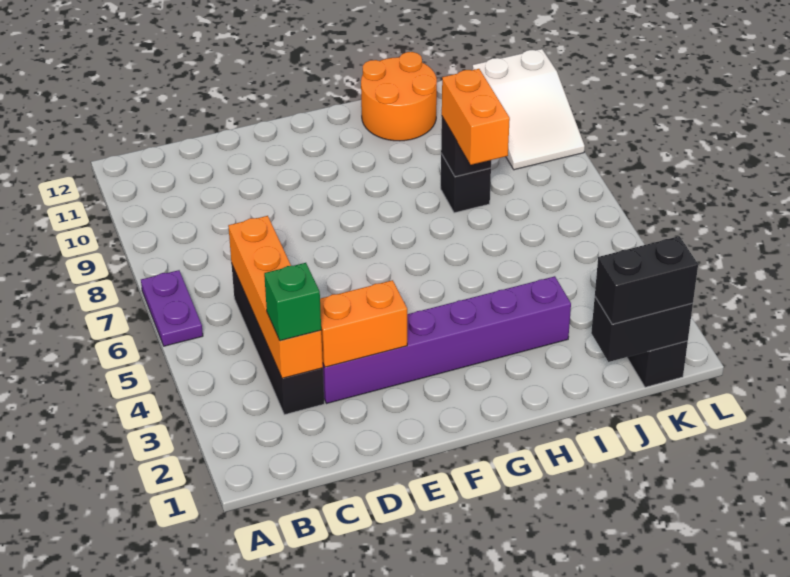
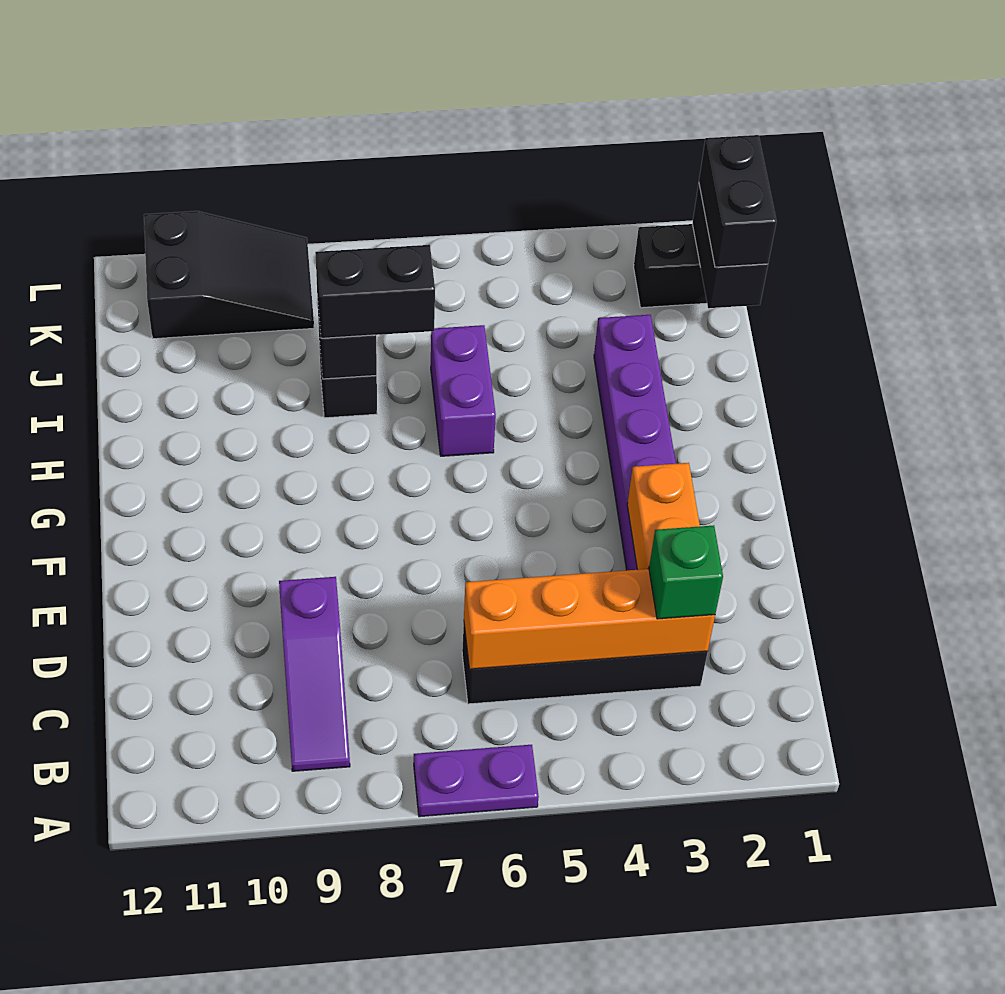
none -> purple 1x3 slope [279,577,350,771]
none -> purple 1x2 brick [431,325,496,456]
orange 2x2 round brick [361,52,437,141] -> none
orange 1x2 brick [442,69,510,165] -> black 1x2 brick [315,245,435,338]
white 2x3 slope [472,49,585,170] -> black 2x3 slope [144,211,314,339]

